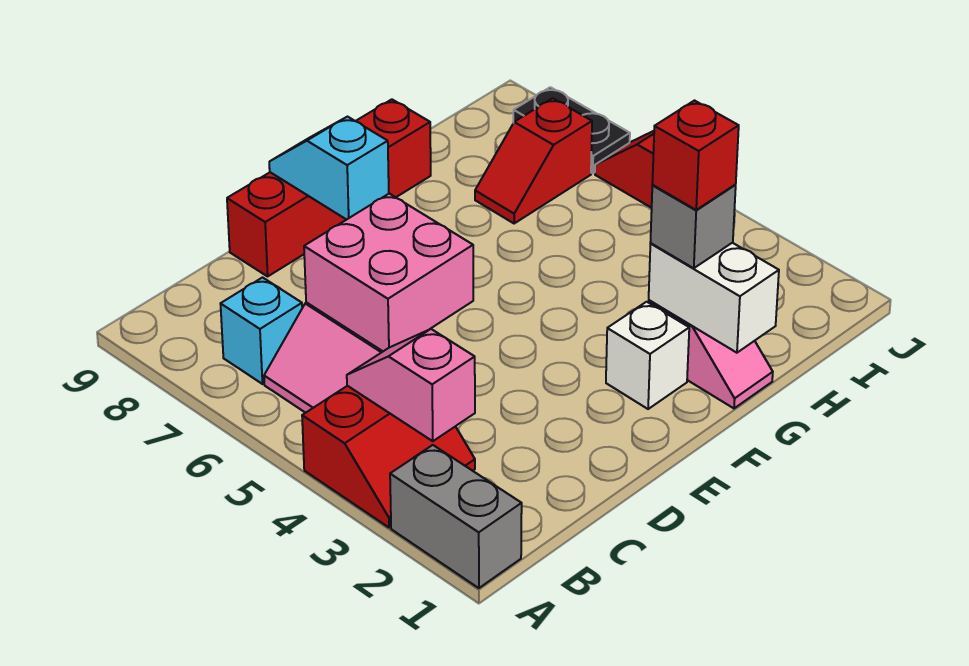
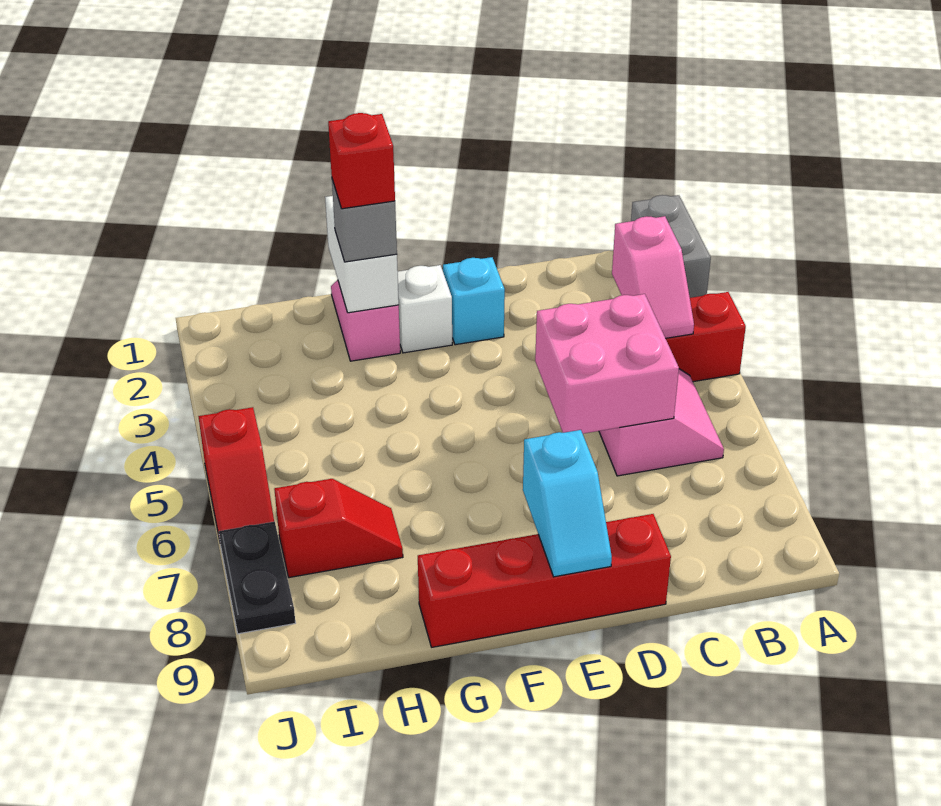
cyan 1x1 brick [221,278,302,384] -> cyan 1x1 brick moved to [443,257,505,345]

